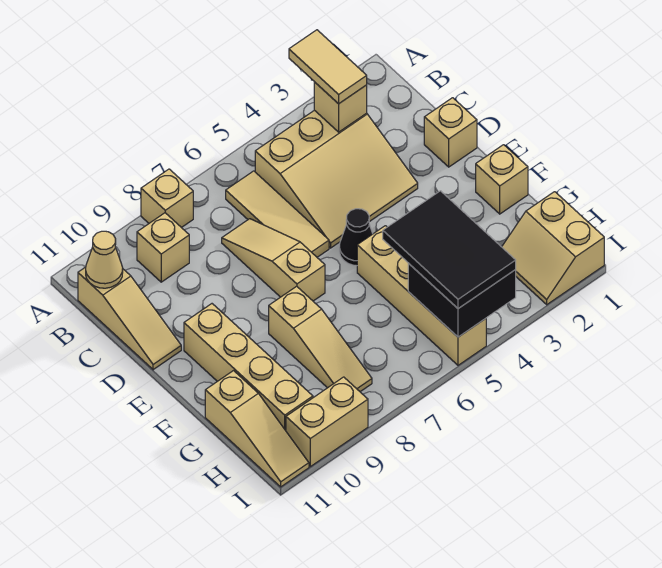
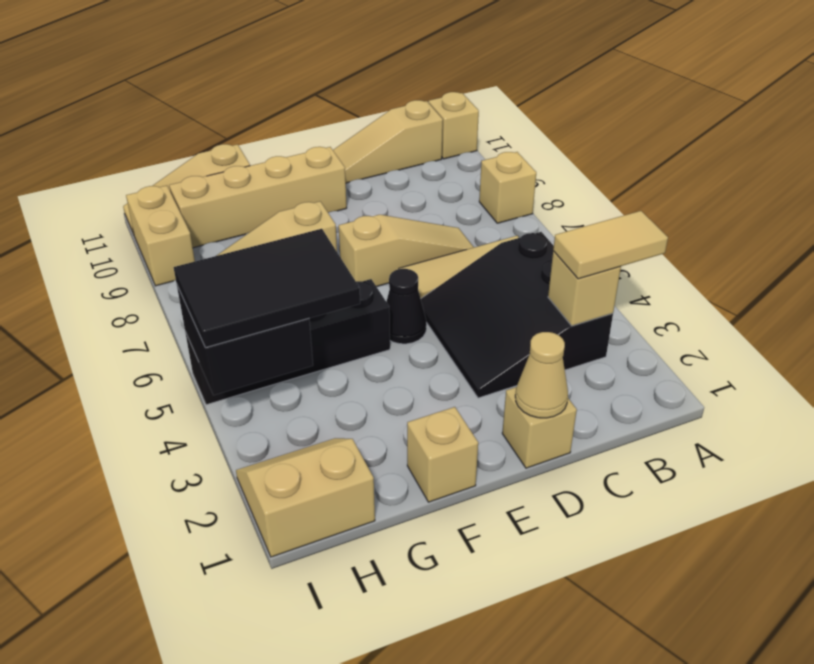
tan 3x3 slope [255,110,418,248] -> black 3x3 slope [421,232,613,398]
tan 1x1 brick [137,213,189,282] -> tan 1x1 brick moved to [429,92,479,159]
tan 1x1 cone [86,231,123,288] -> tan 1x1 cone moved to [515,332,568,418]
tan 1x4 brick [357,226,486,365] -> black 1x4 brick [185,279,390,405]

